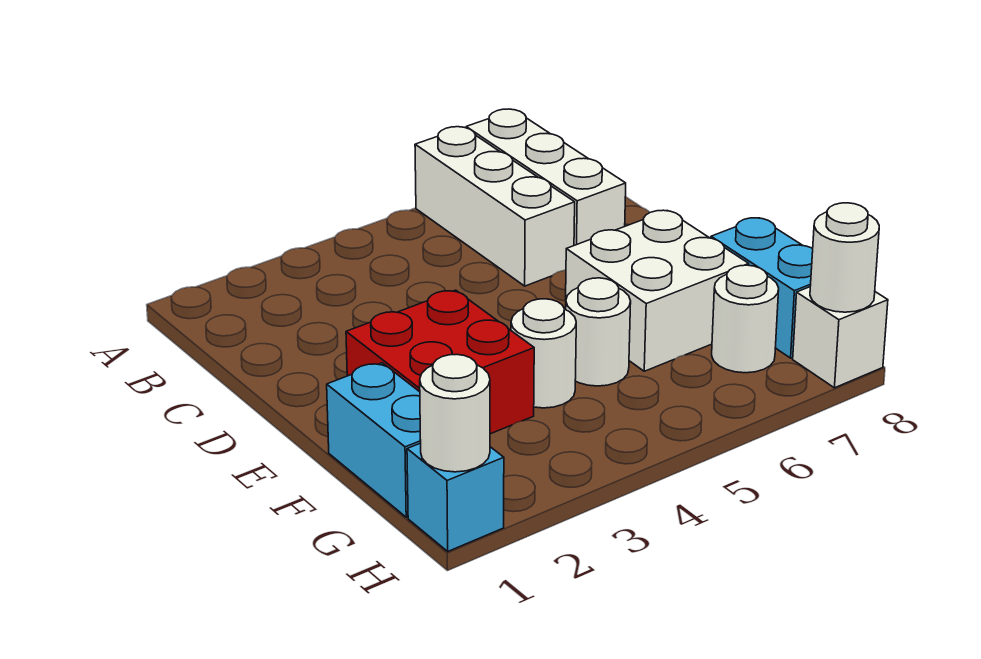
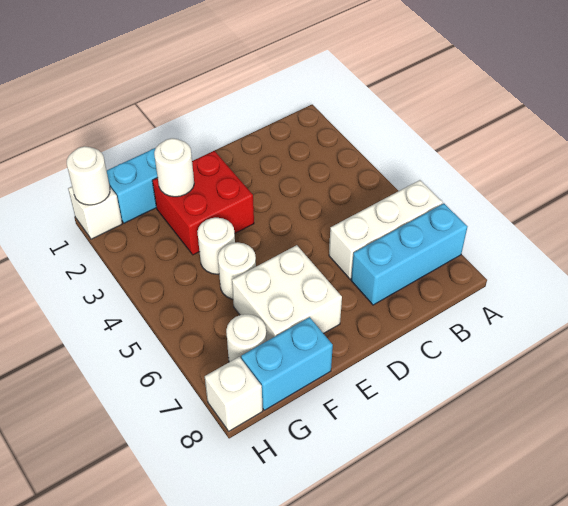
white 1x3 brick [466,109,626,245] -> cyan 1x3 brick [351,203,467,305]
cyan 1x1 brick [407,443,504,551] -> white 1x1 brick [68,187,122,239]
white 1x1 round brick [810,203,879,312] -> white 1x1 round brick moved to [154,138,194,197]

